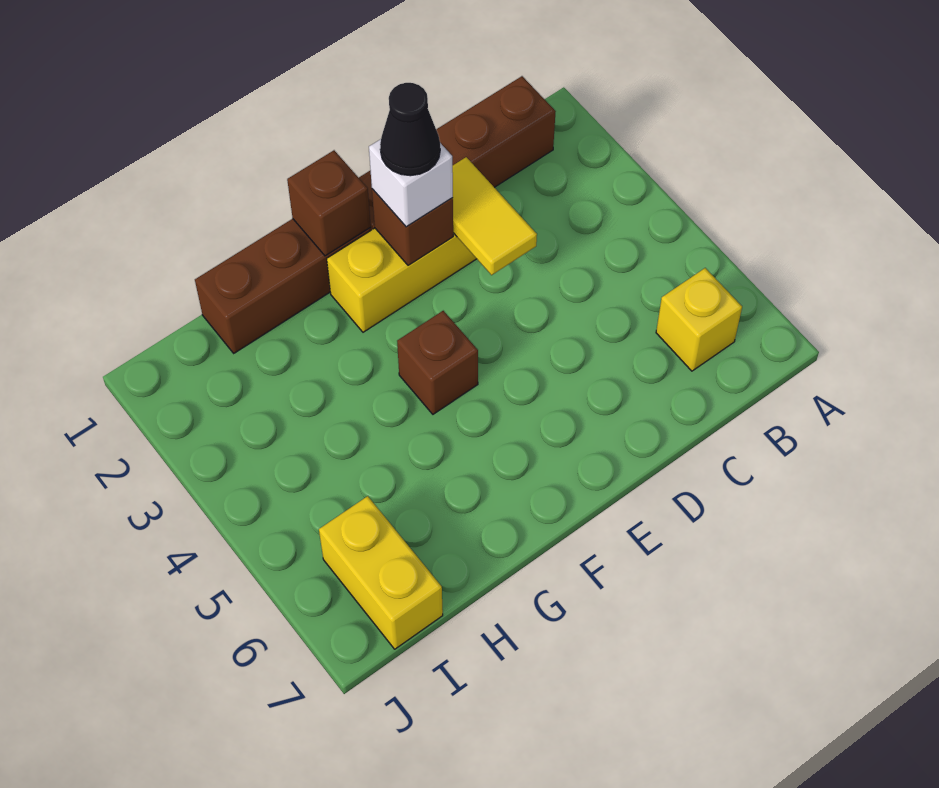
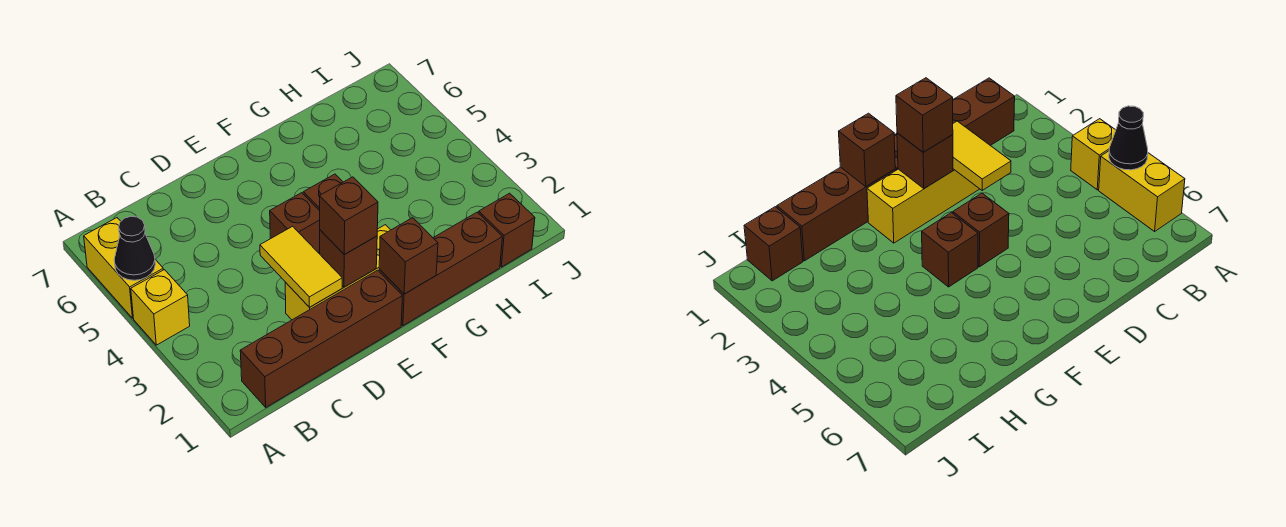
yellow 1x1 brick [656,268,742,371] -> yellow 1x1 brick moved to [131,270,190,345]
white 1x1 brick [369,139,453,227] -> brown 1x1 brick [320,177,378,255]
black 1x1 cone [380,83,440,176] -> black 1x1 cone moved to [114,216,155,280]
none -> brown 1x1 brick [270,193,320,252]
none -> brown 1x1 brick [479,193,535,267]
yellow 1x2 brick [319,496,443,649] -> yellow 1x2 brick moved to [84,218,163,318]

